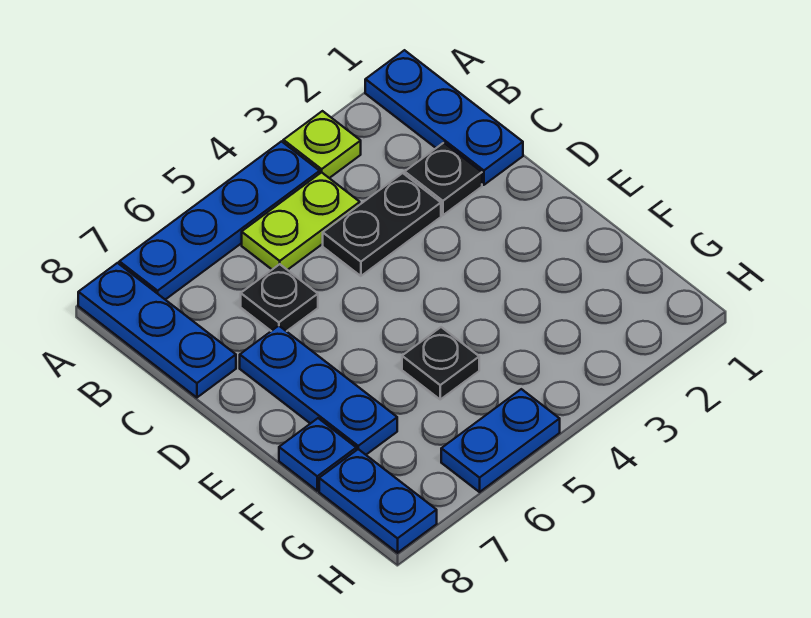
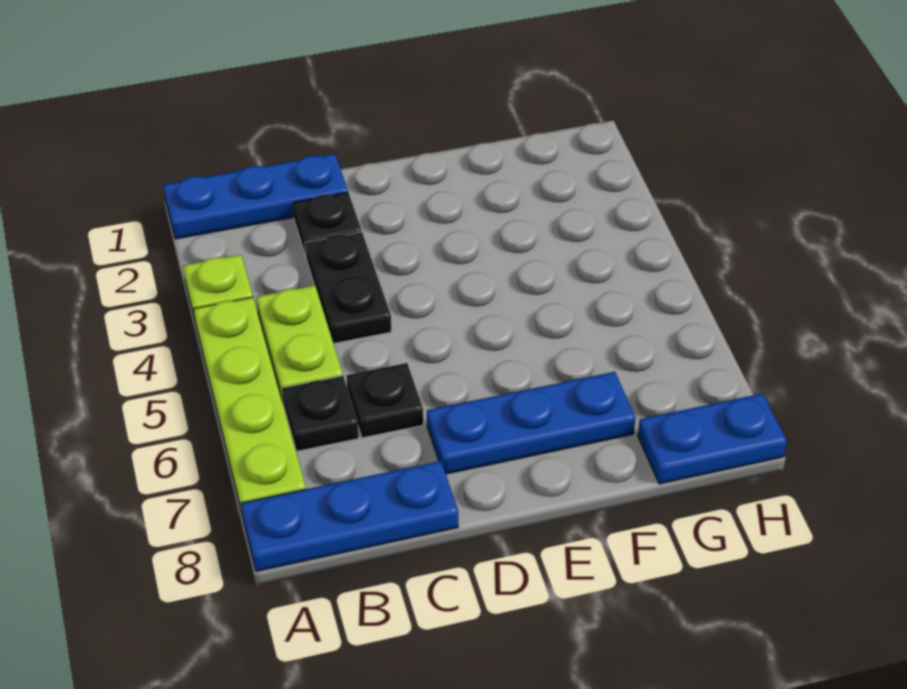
blue 1x4 plate [119,141,320,300] -> lime 1x4 plate [194,297,306,516]
black 1x1 plate [402,327,479,399] -> black 1x1 plate moved to [282,376,359,451]
blue 1x1 plate [279,418,356,491] -> none
blue 1x2 plate [441,389,560,492] -> none

